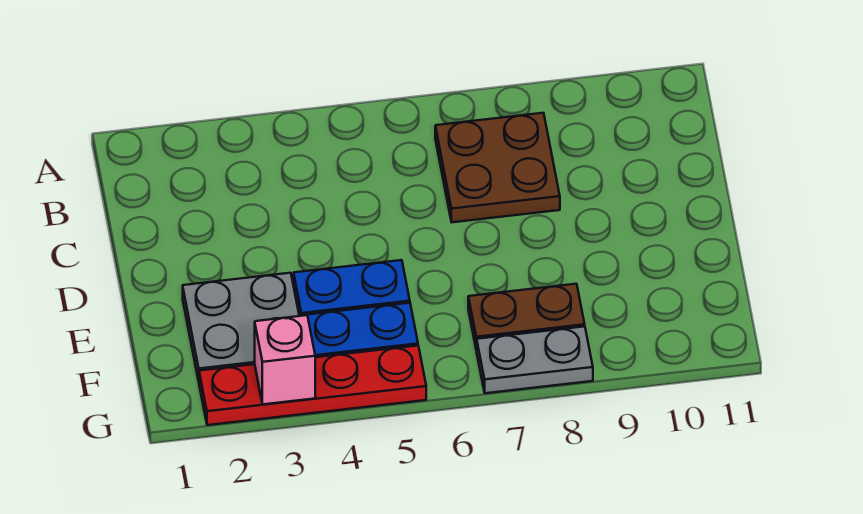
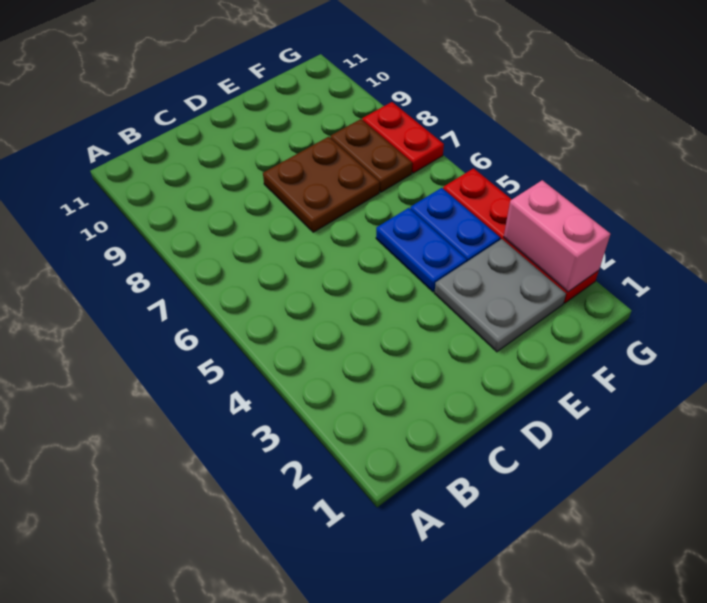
brown 2x2 plate [435,113,560,222] -> brown 2x2 plate moved to [263,137,380,232]
pink 1x1 brick [255,315,315,404] -> pink 1x2 brick [504,180,610,292]
grey 1x2 plate [477,326,593,393] -> red 1x2 plate [362,102,444,173]

